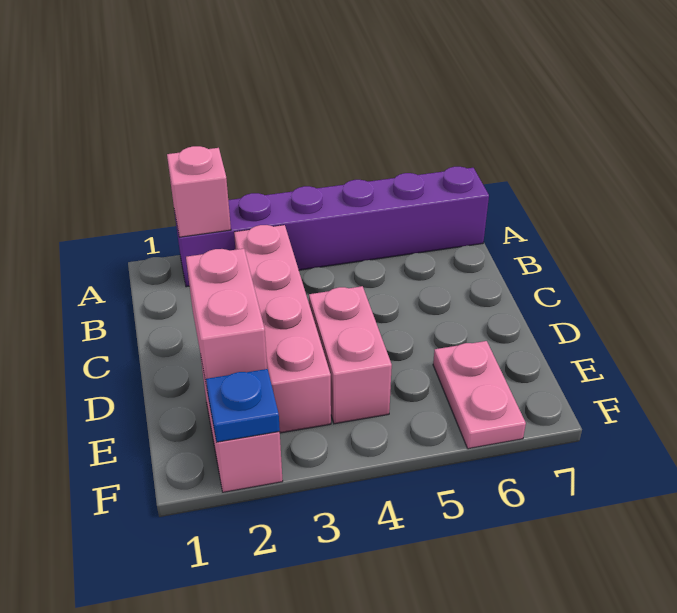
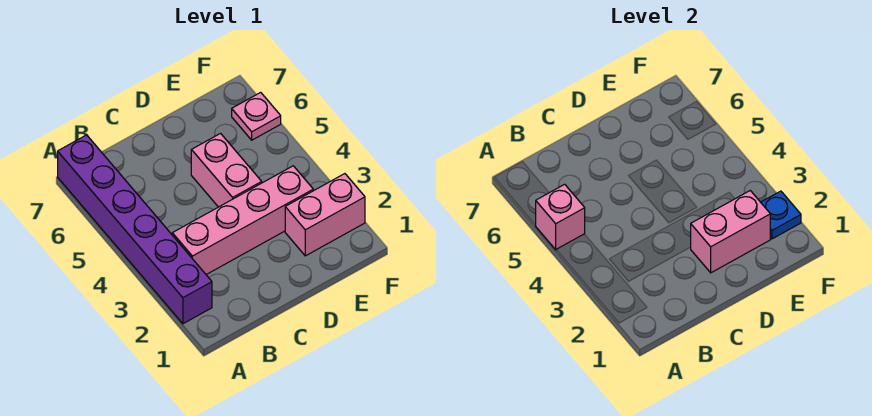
pink 1x1 brick [167,146,231,237] -> pink 1x1 brick moved to [536,184,585,250]
pink 1x2 brick [309,286,392,424] -> pink 1x2 brick turned to [191,134,262,207]
pink 1x2 plate [433,341,526,449] -> pink 1x1 plate [232,92,281,140]

